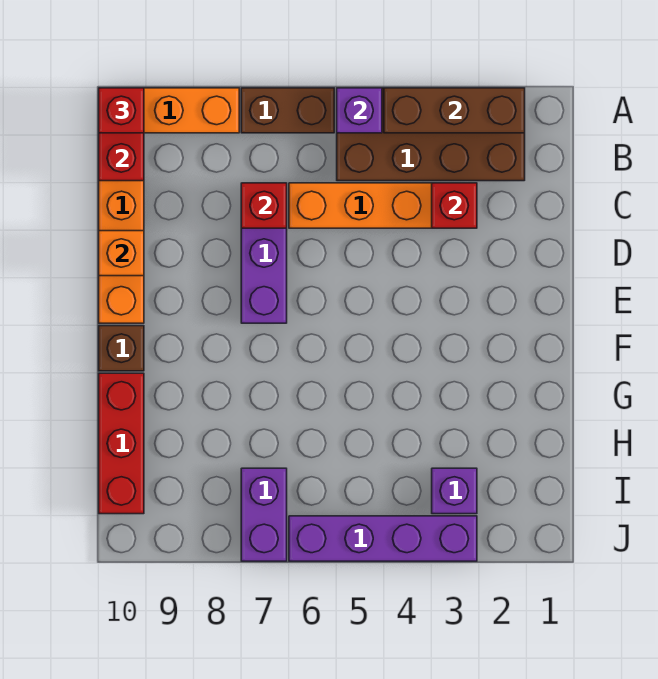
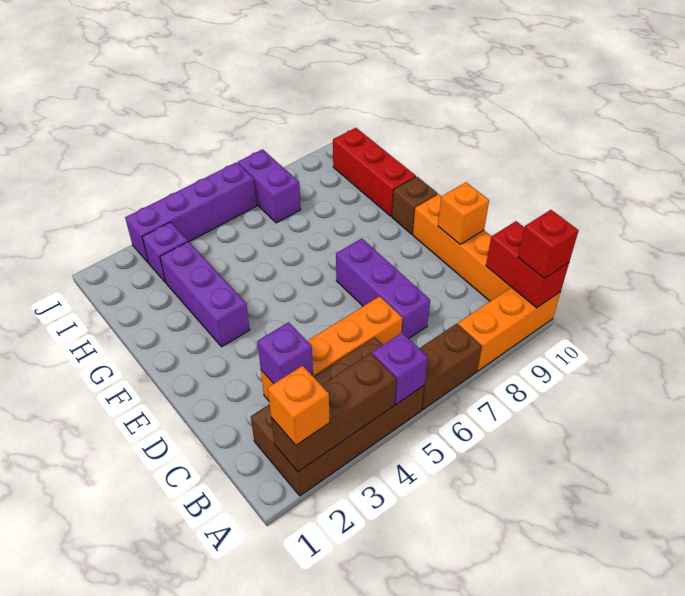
none -> orange 1x1 brick [268,366,330,445]
red 1x1 brick [432,183,477,228] -> purple 1x1 brick [257,322,313,384]
red 1x1 brick [241,183,287,228] -> none
none -> purple 1x3 brick [160,242,250,347]

